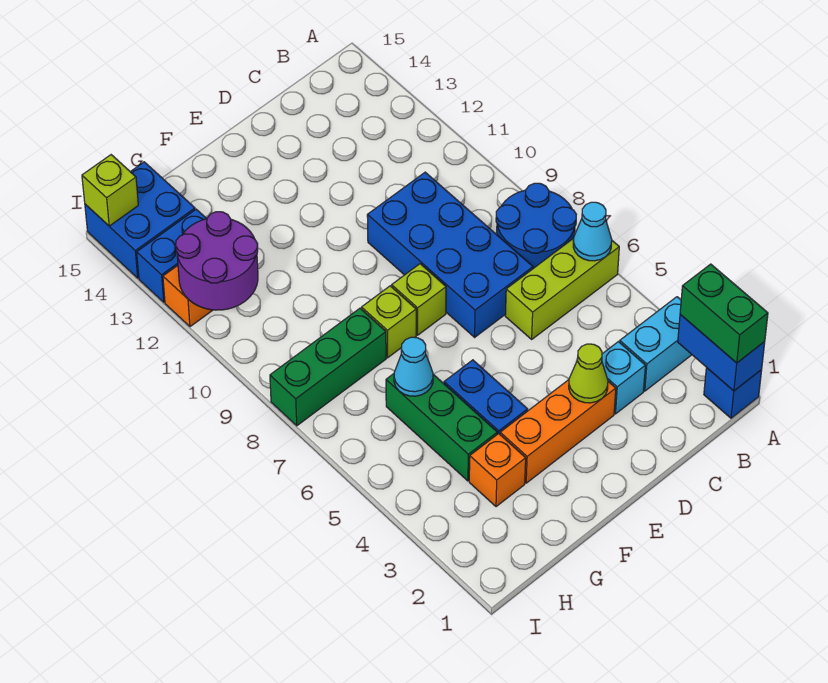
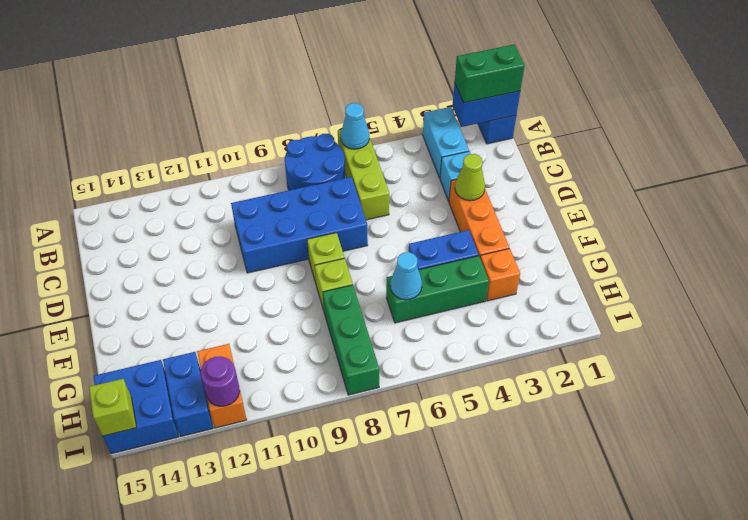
purple 2x2 round brick [176,212,258,310] -> purple 1x1 round brick [201,356,240,406]

